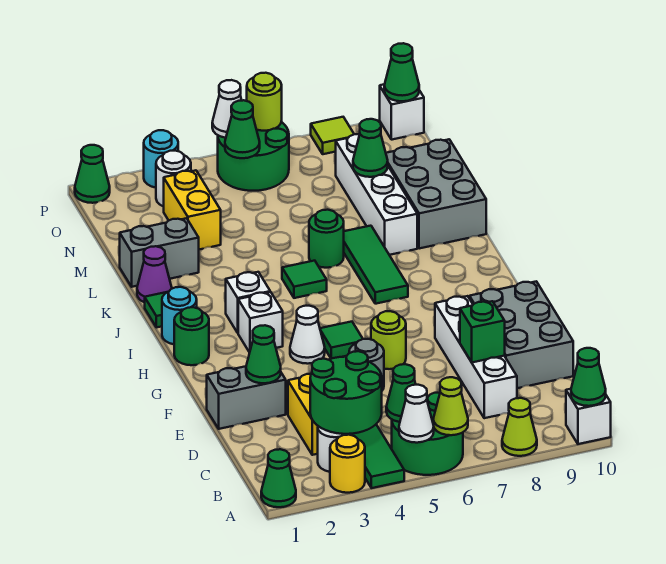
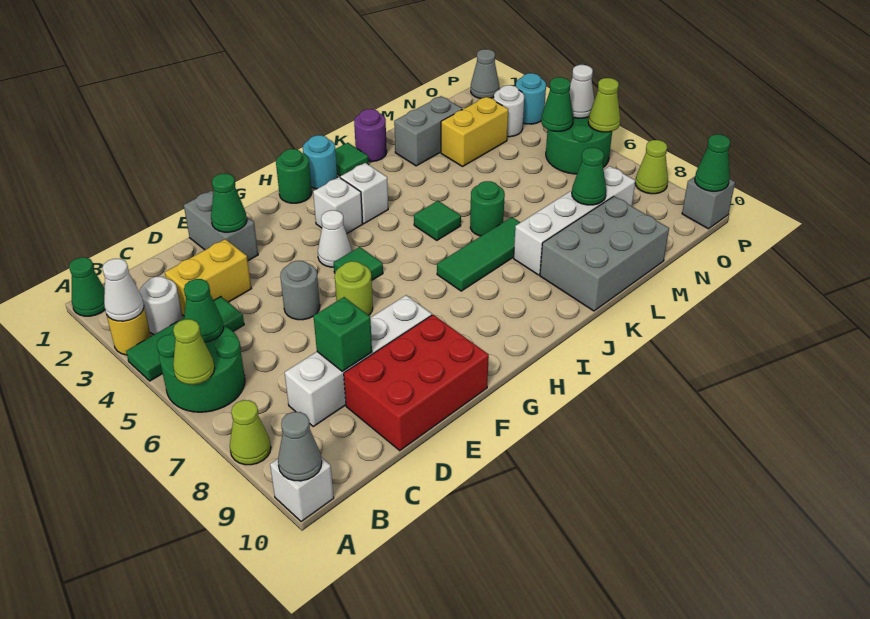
white 1x1 cone [399,385,434,443] -> white 1x1 cone moved to [102,259,144,321]
green 1x1 cone [571,348,606,406] -> grey 1x1 cone [278,412,322,481]
green 2x2 round brick [310,351,382,434] -> none
grey 2x3 brick [469,281,573,388] -> red 2x3 brick [344,315,489,451]
purple 1x1 cone [137,246,172,303] -> purple 1x1 round brick [354,109,387,162]
grey 1x2 brick [120,218,199,287] -> grey 1x2 brick turned to [394,96,462,166]
green 1x1 cone [75,145,110,203] -> grey 1x1 cone [471,49,499,99]
lime 1x1 round brick [247,73,282,131] -> lime 1x1 cone [588,78,620,132]
lime 1x1 tile [311,117,354,154] -> lime 1x1 cone [635,140,668,194]
white 1x1 brick [380,84,424,140] -> grey 1x1 brick [682,177,735,229]

